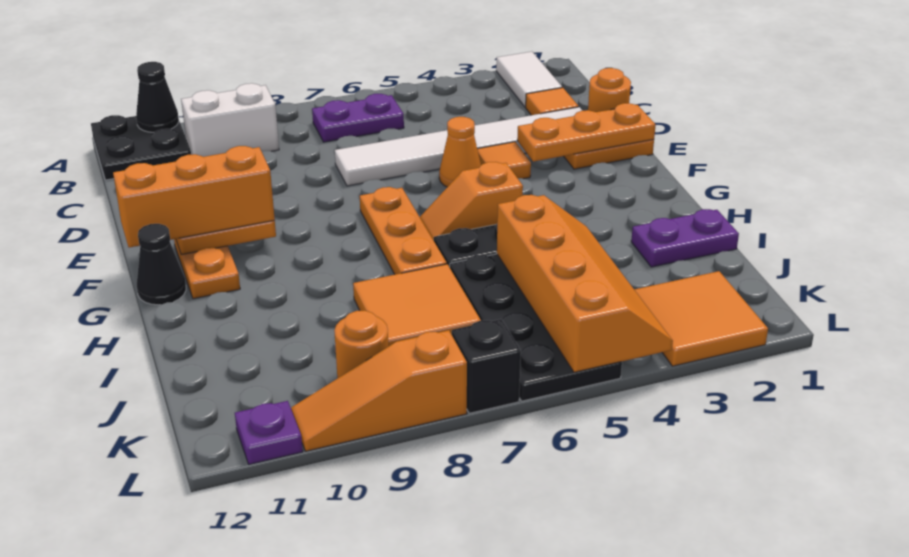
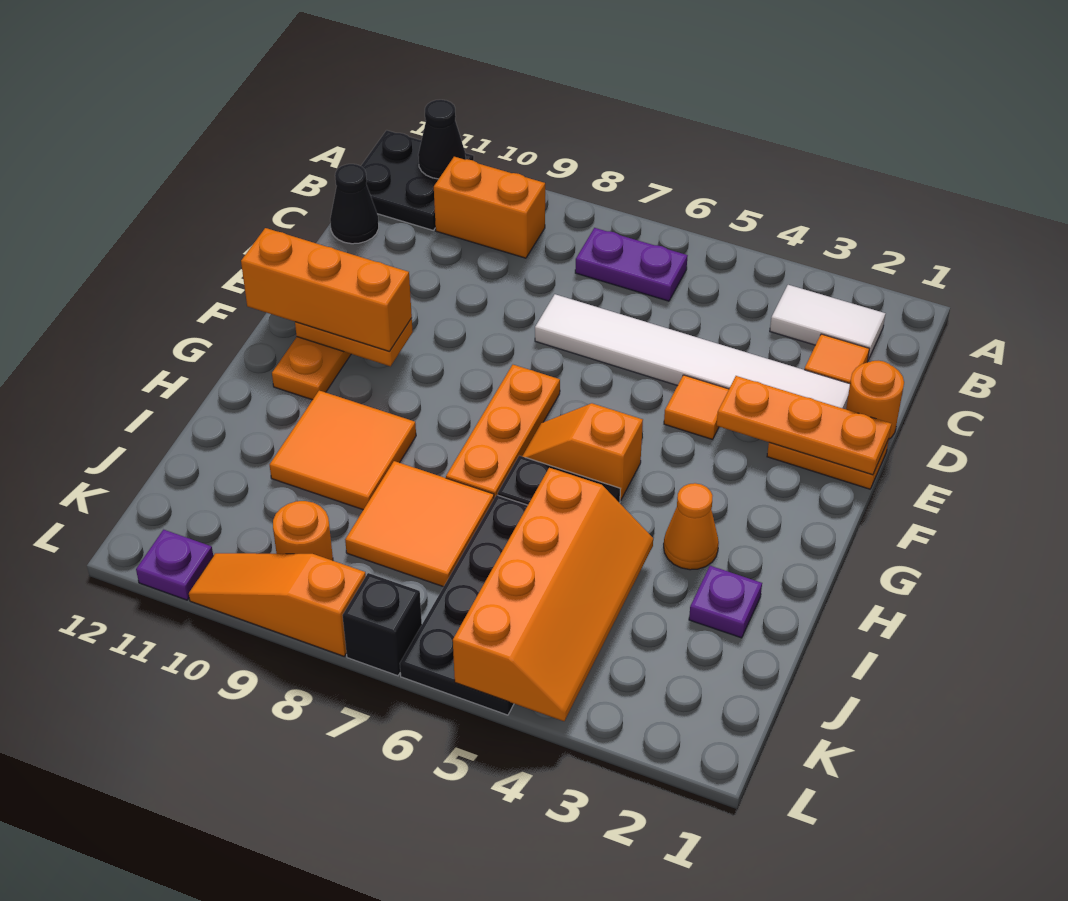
white 1x2 tile [496,52,562,107] -> white 1x2 tile turned to [770,285,886,360]
white 1x2 brick [181,83,279,157] -> orange 1x2 brick [434,157,545,258]
orange 1x1 cone [439,117,481,187] -> orange 1x1 cone moved to [664,483,719,570]
black 1x1 cone [137,224,186,305] -> black 1x1 cone moved to [330,164,379,244]
purple 1x2 plate [631,209,739,267] -> purple 1x1 plate [689,566,762,638]
orange 2x2 tile [634,271,768,366] -> orange 2x2 tile moved to [270,391,416,510]

